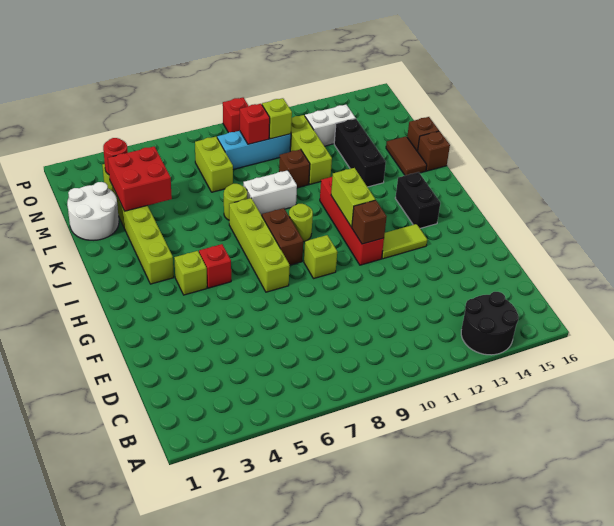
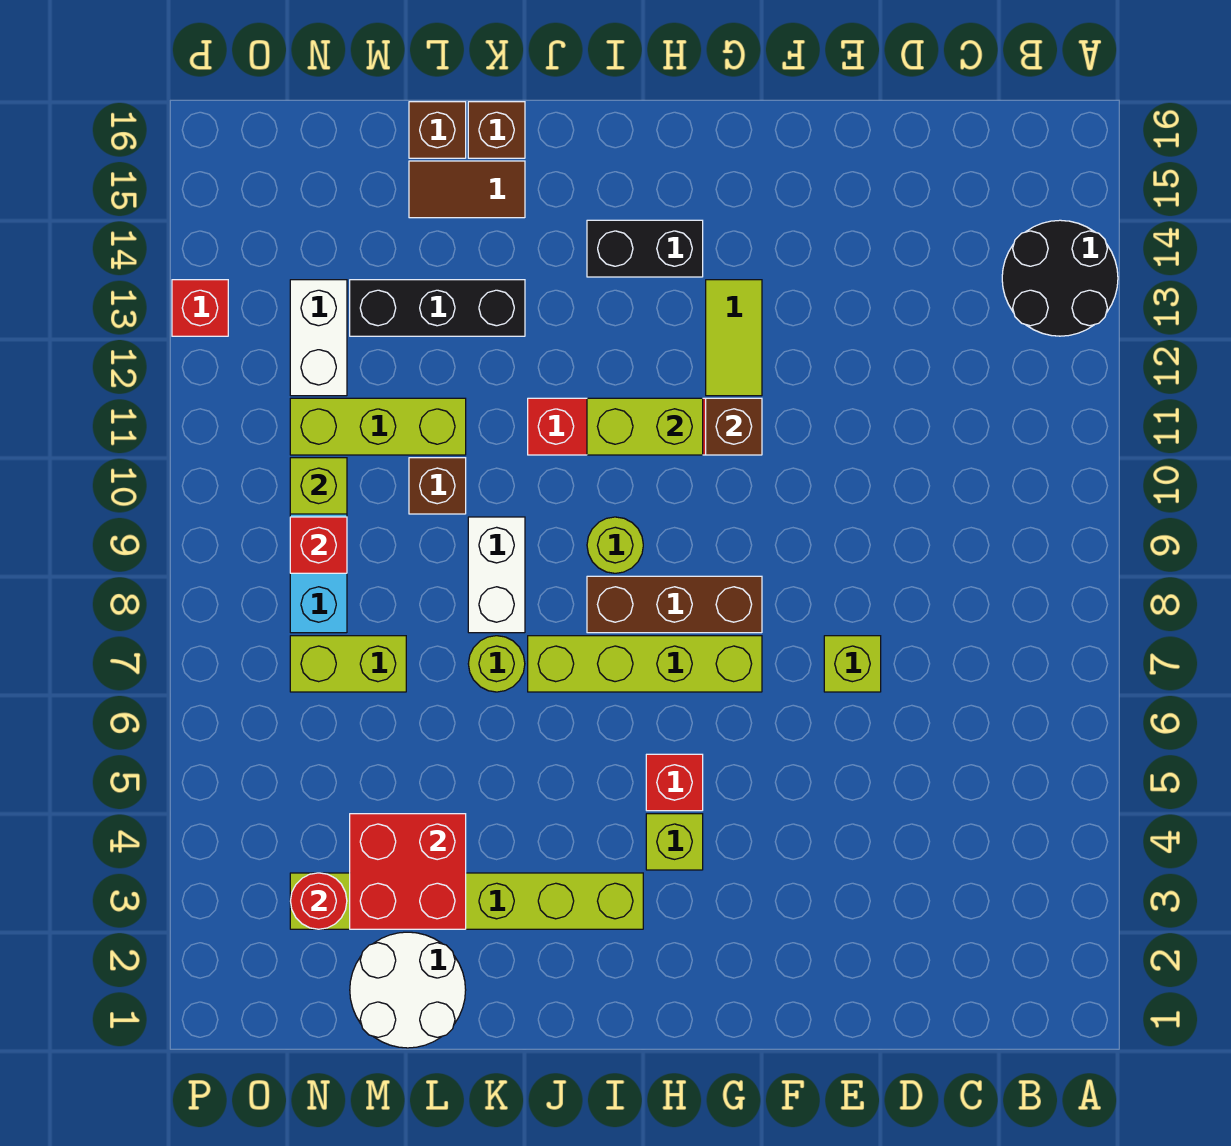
lime 1x1 brick [304,235,337,279] -> lime 1x1 brick moved to [824,636,881,692]
brown 1x2 brick [262,208,303,265] -> brown 1x3 brick [587,576,762,633]
red 1x1 brick [223,98,249,133] -> red 1x1 brick moved to [172,280,228,336]

